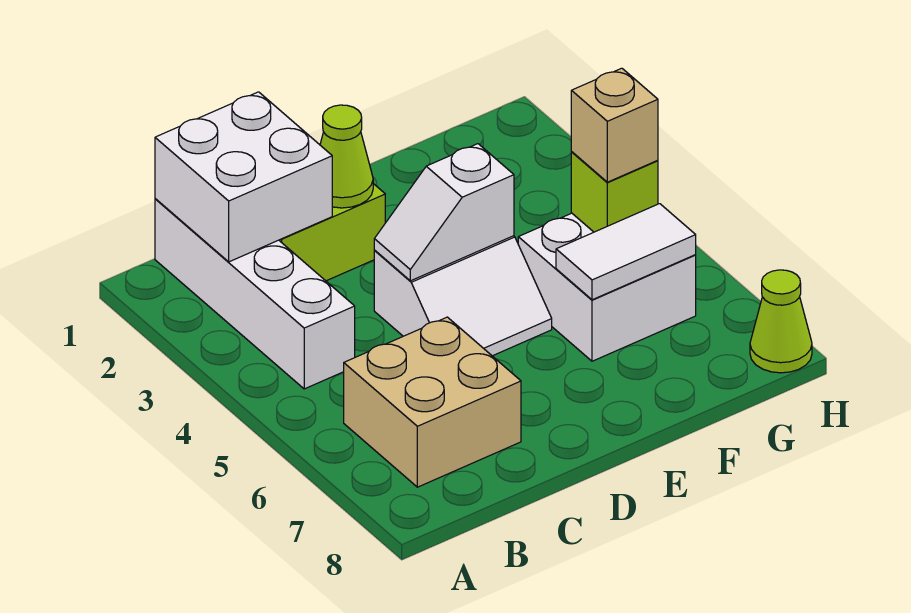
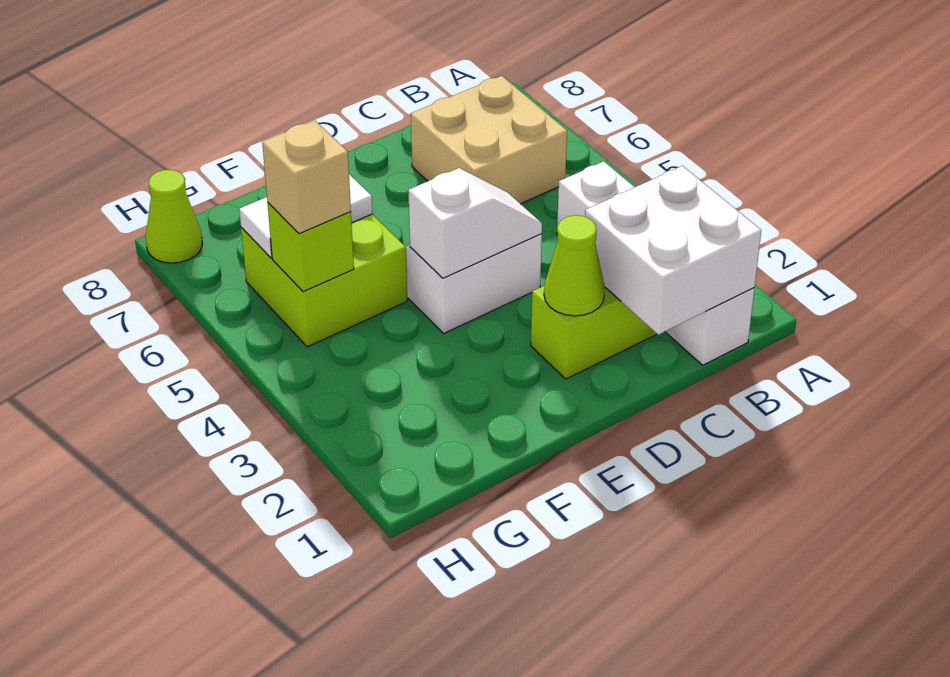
white 2x2 brick [518,213,696,361] -> lime 2x2 brick [241,214,407,347]

